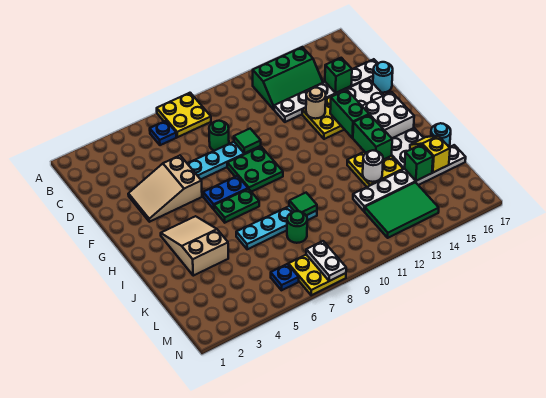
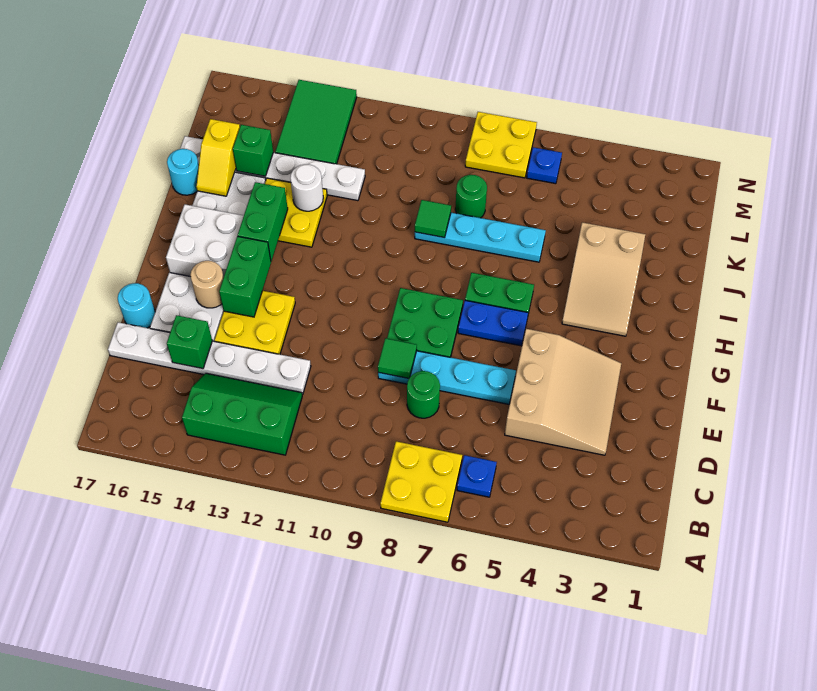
tan 2x3 slope [128,156,202,222] -> tan 3x3 slope [505,329,621,455]
tan 1x1 round brick [306,88,326,119] -> tan 1x1 round brick moved to [190,261,224,308]
green 2x3 tile [365,182,439,238] -> green 2x3 tile turned to [275,80,357,164]
white 1x2 plate [306,241,346,281] -> none

